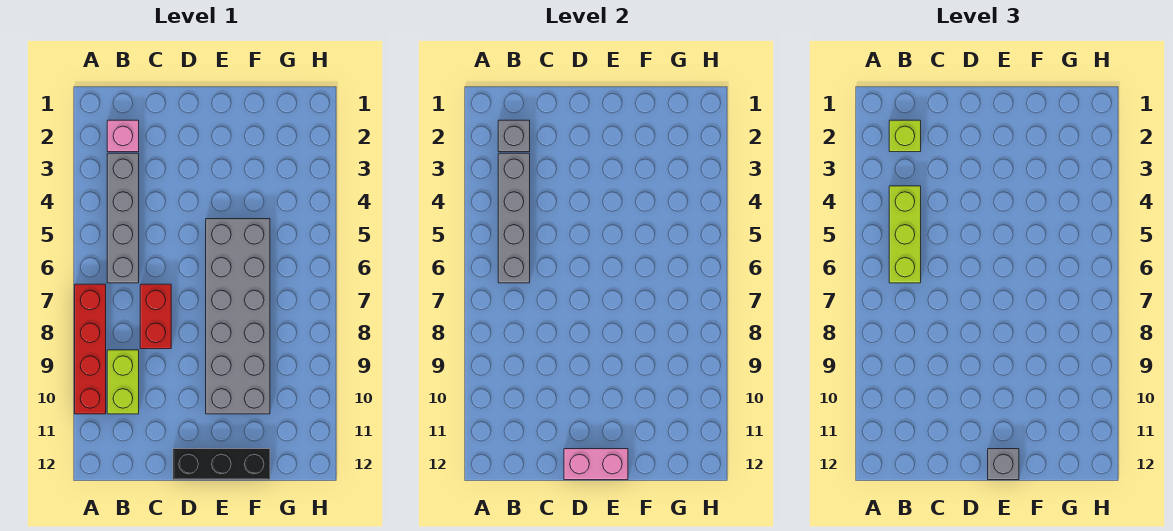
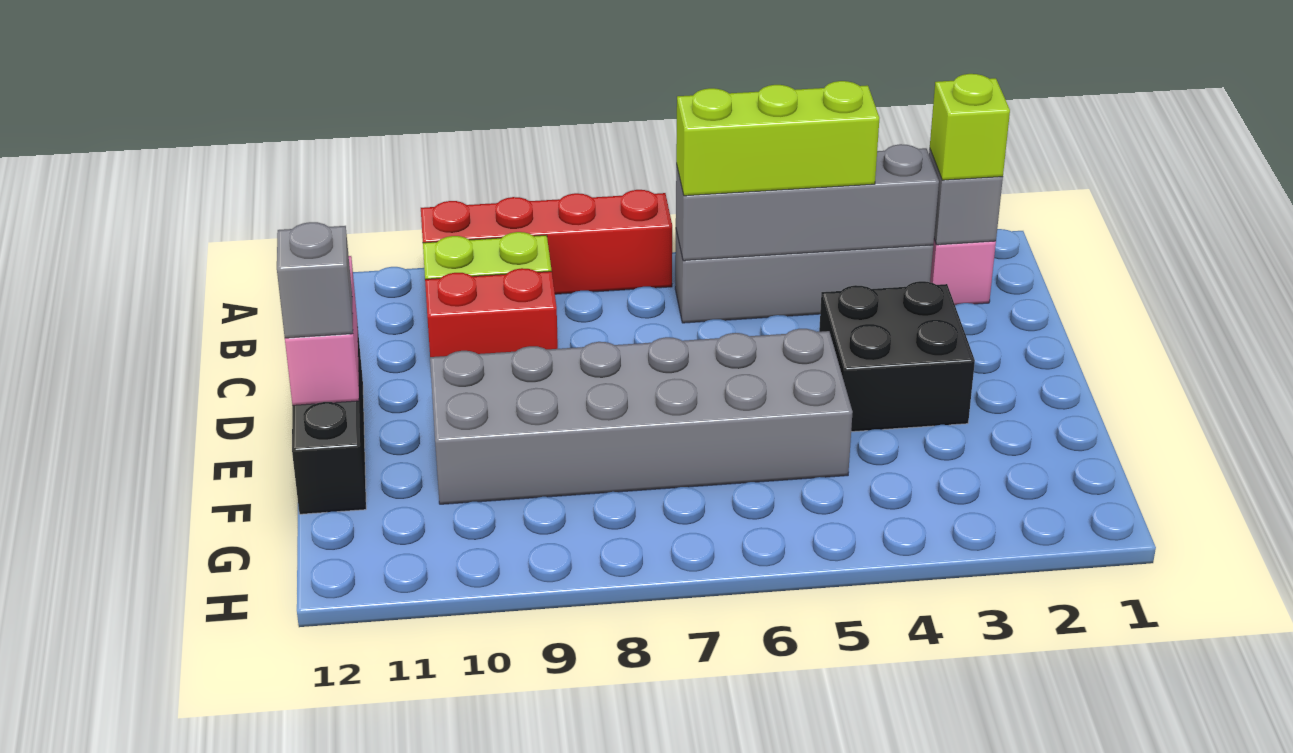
red 1x2 brick [140,284,171,349] -> red 1x2 brick moved to [425,268,558,357]
none -> black 2x2 brick [819,281,975,432]

